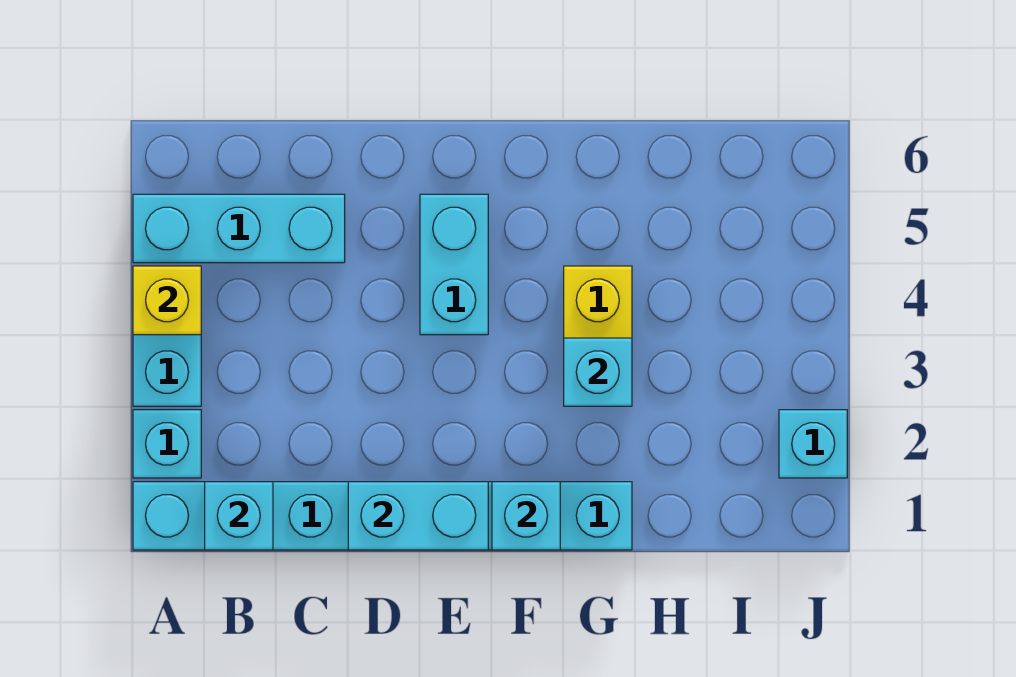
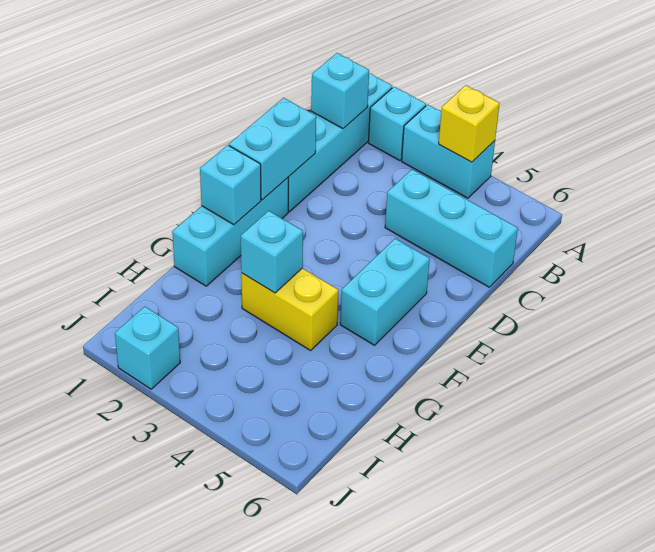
cyan 1x3 brick [133,194,345,263] -> cyan 1x3 brick turned to [385,169,518,287]
cyan 1x2 brick [420,194,488,335] -> cyan 1x2 brick turned to [340,239,430,345]

